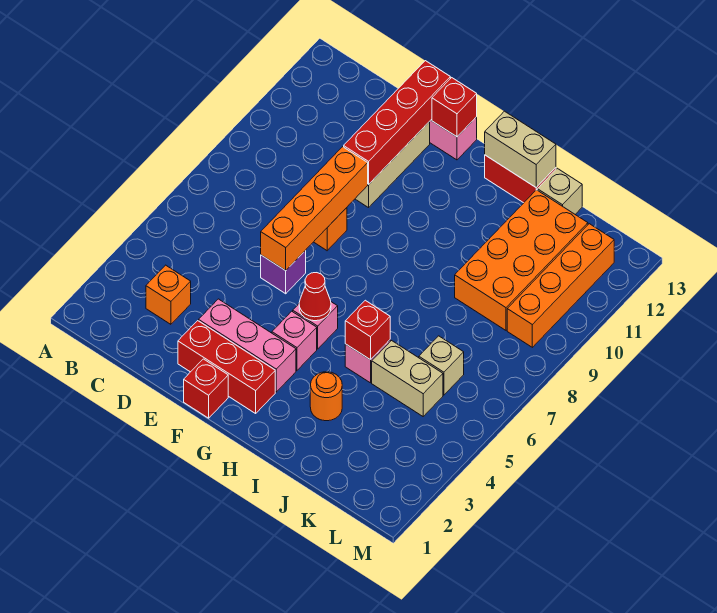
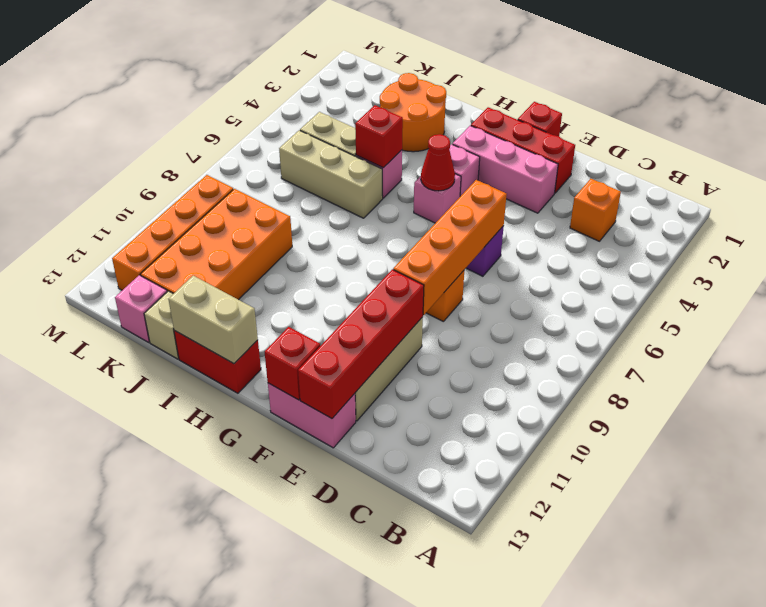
orange 1x1 round brick [310,372,342,421] -> orange 2x2 round brick [380,73,446,152]
tan 1x1 brick [419,336,464,395] -> tan 1x3 brick [279,130,383,218]
none -> pink 1x1 brick [115,275,167,342]

